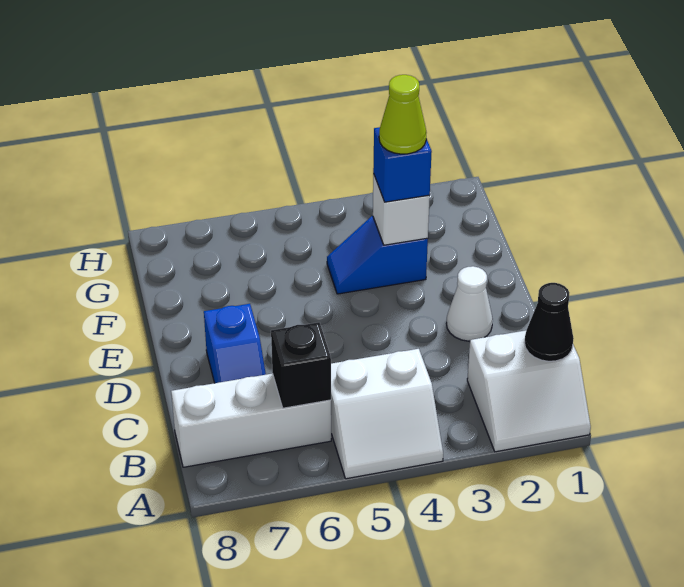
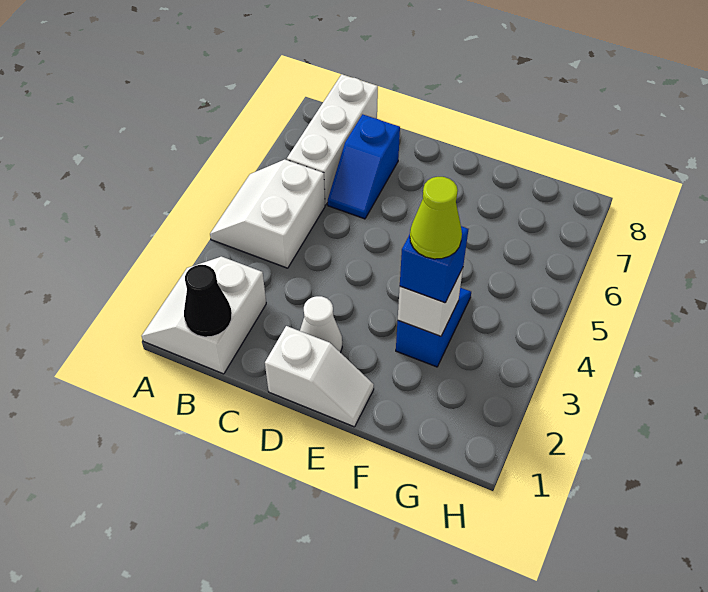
black 1x1 brick [271,322,331,408] -> none
blue 1x2 slope [204,304,266,383] -> blue 1x2 slope turned to [328,114,400,219]
none -> white 1x2 slope [265,326,374,427]

